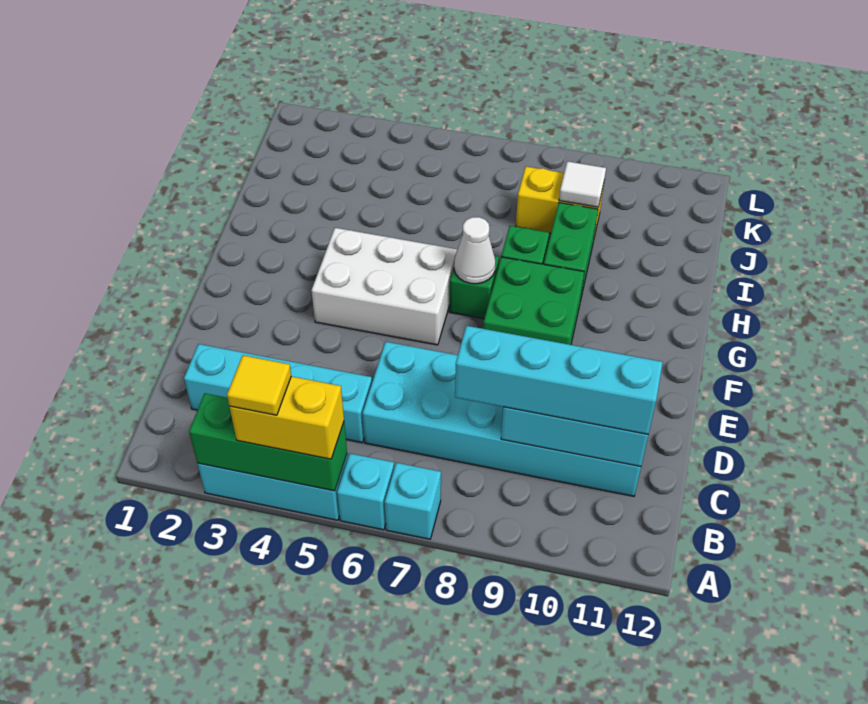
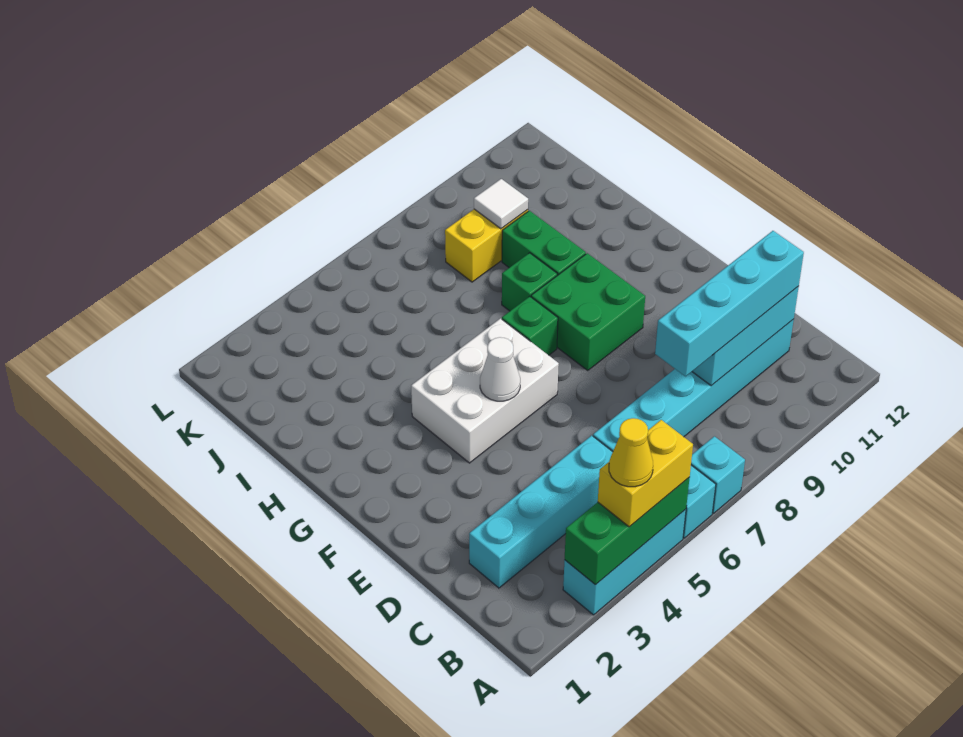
yellow 1x1 tile [227,355,291,415] -> yellow 1x1 cone [609,418,653,487]
cyan 2x6 brick [363,342,641,496] -> cyan 1x6 brick [593,319,794,452]
white 1x1 cone [454,217,495,284] -> white 1x1 cone moved to [480,337,520,401]

